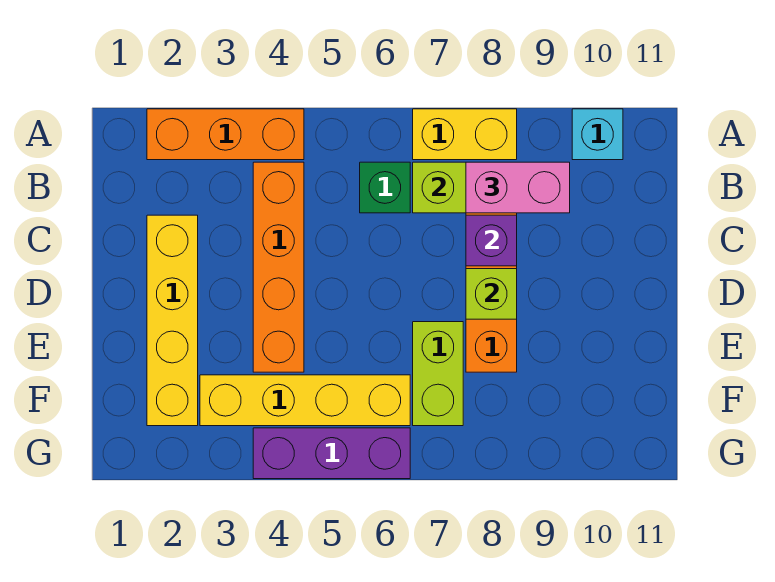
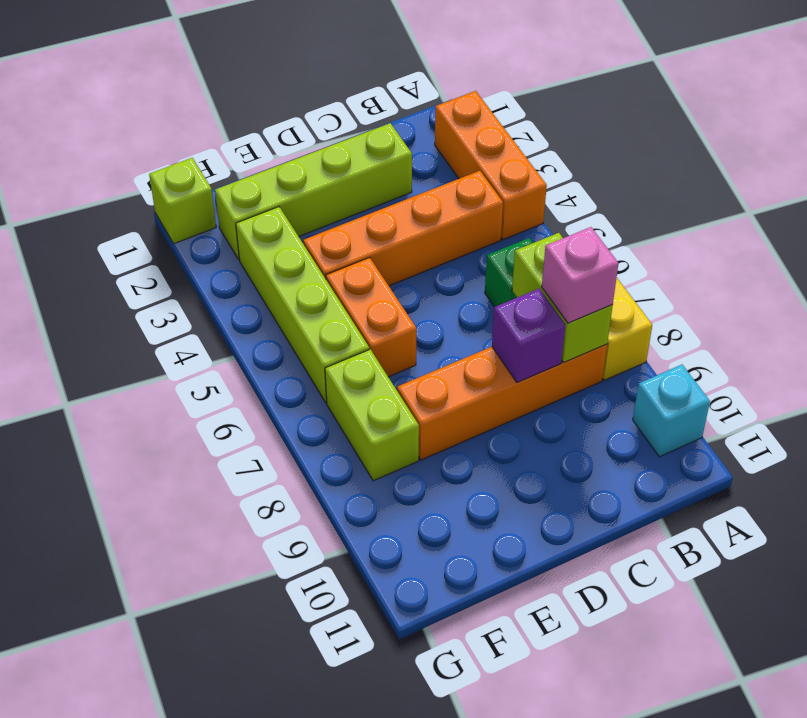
pink 1x2 brick [466,162,570,213] -> pink 1x1 brick [542,227,619,323]
yellow 1x4 brick [147,215,198,426] -> lime 1x4 brick [215,123,412,260]
lime 1x1 brick [466,269,517,319] -> lime 1x1 brick moved to [149,158,216,244]
none -> orange 1x2 brick [326,257,416,377]
lime 1x2 brick [413,322,463,426] -> lime 1x2 brick turned to [325,349,419,481]
yellow 1x4 brick [200,375,410,426] -> lime 1x4 brick [236,207,369,403]
purple 1x3 brick [253,428,410,479] -> none

